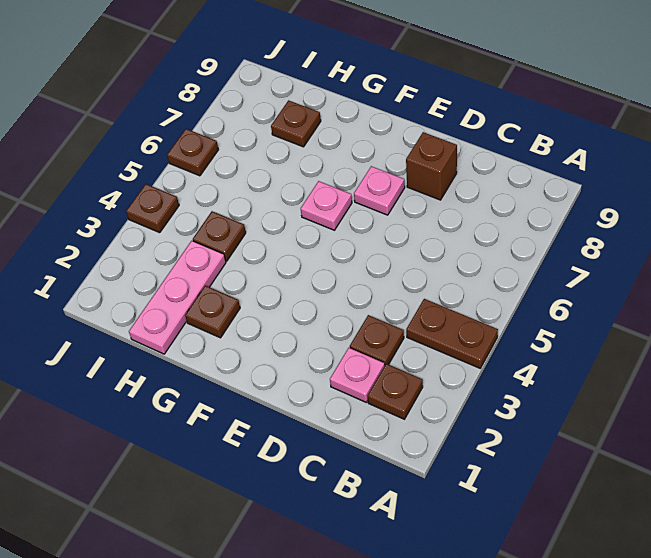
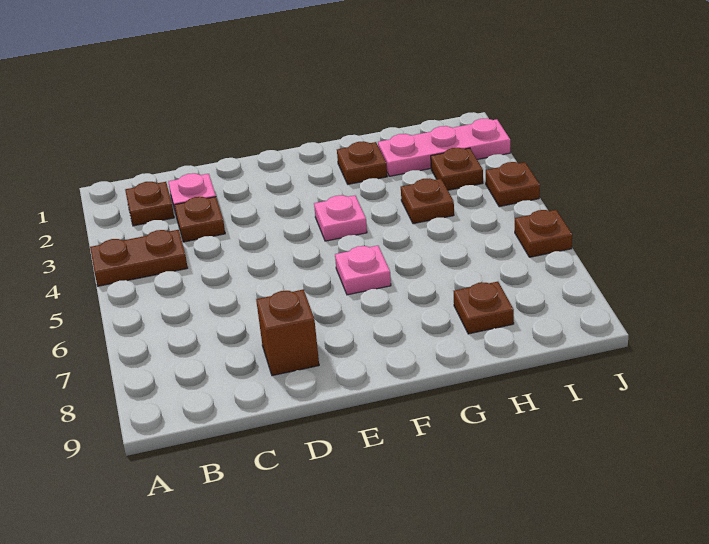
pink 1x1 plate [354,166,405,215] -> pink 1x1 plate moved to [314,195,367,241]
pink 1x3 plate [129,241,226,354] -> pink 1x3 plate turned to [378,118,510,176]
none -> brown 1x1 plate [431,148,483,190]

